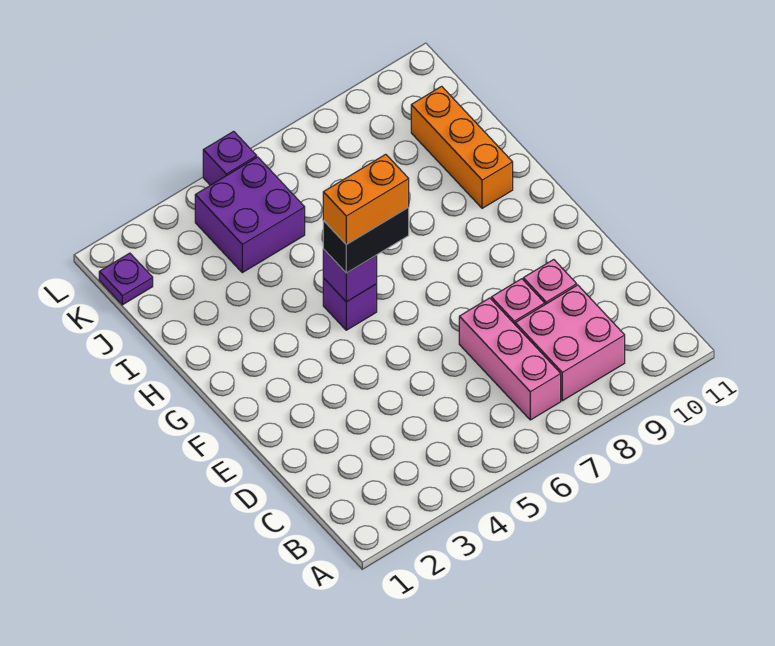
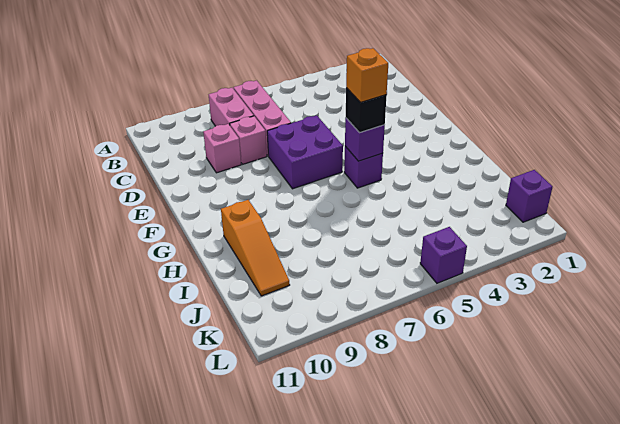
pink 2x2 brick [515,285,625,401] -> pink 1x2 brick [209,88,254,126]
black 1x2 brick [323,207,409,273] -> black 1x1 brick [346,88,387,133]
orange 1x2 brick [323,154,409,244] -> orange 1x1 brick [346,48,388,102]
orange 1x3 brick [411,86,513,208] -> orange 1x3 slope [221,200,290,296]
purple 2x2 brick [195,157,305,273] -> purple 2x2 brick moved to [267,115,343,189]
purple 1x1 plate [99,253,153,305] -> purple 1x1 brick [506,170,552,222]

